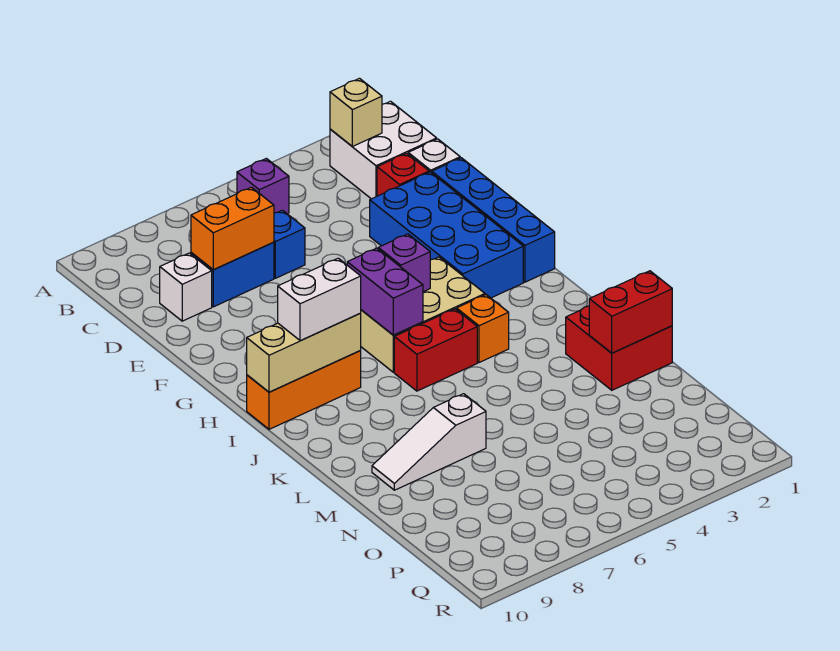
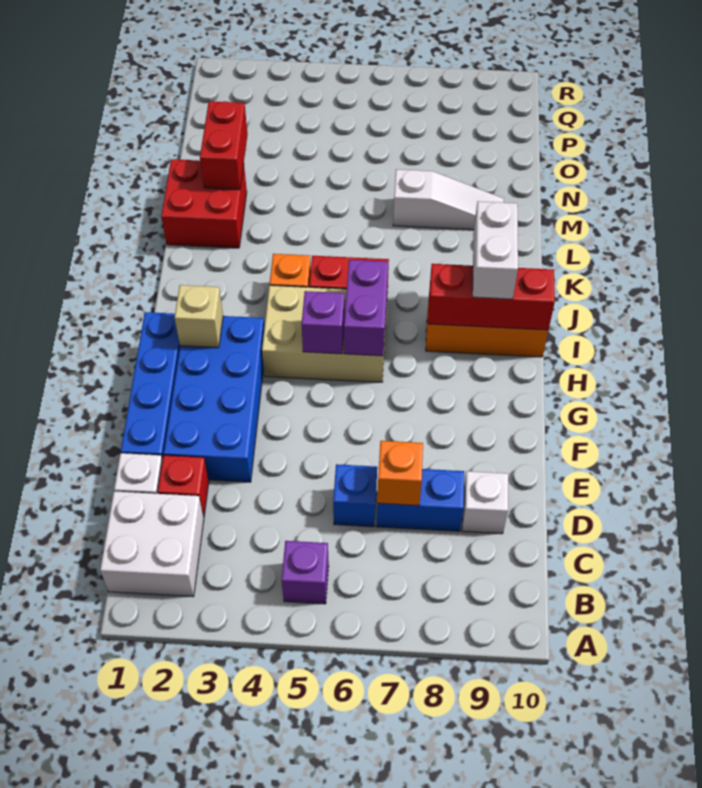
tan 1x1 brick [330,78,382,146] -> tan 1x1 brick moved to [175,285,223,348]
orange 1x2 brick [191,187,274,270] -> orange 1x1 brick [377,441,423,506]
tan 1x3 brick [247,313,361,392] -> red 1x3 brick [428,264,555,330]
white 1x2 brick [278,258,361,341] -> white 1x2 brick turned to [473,201,518,299]
red 1x2 brick [589,271,672,353] -> red 1x2 brick turned to [200,101,248,190]

